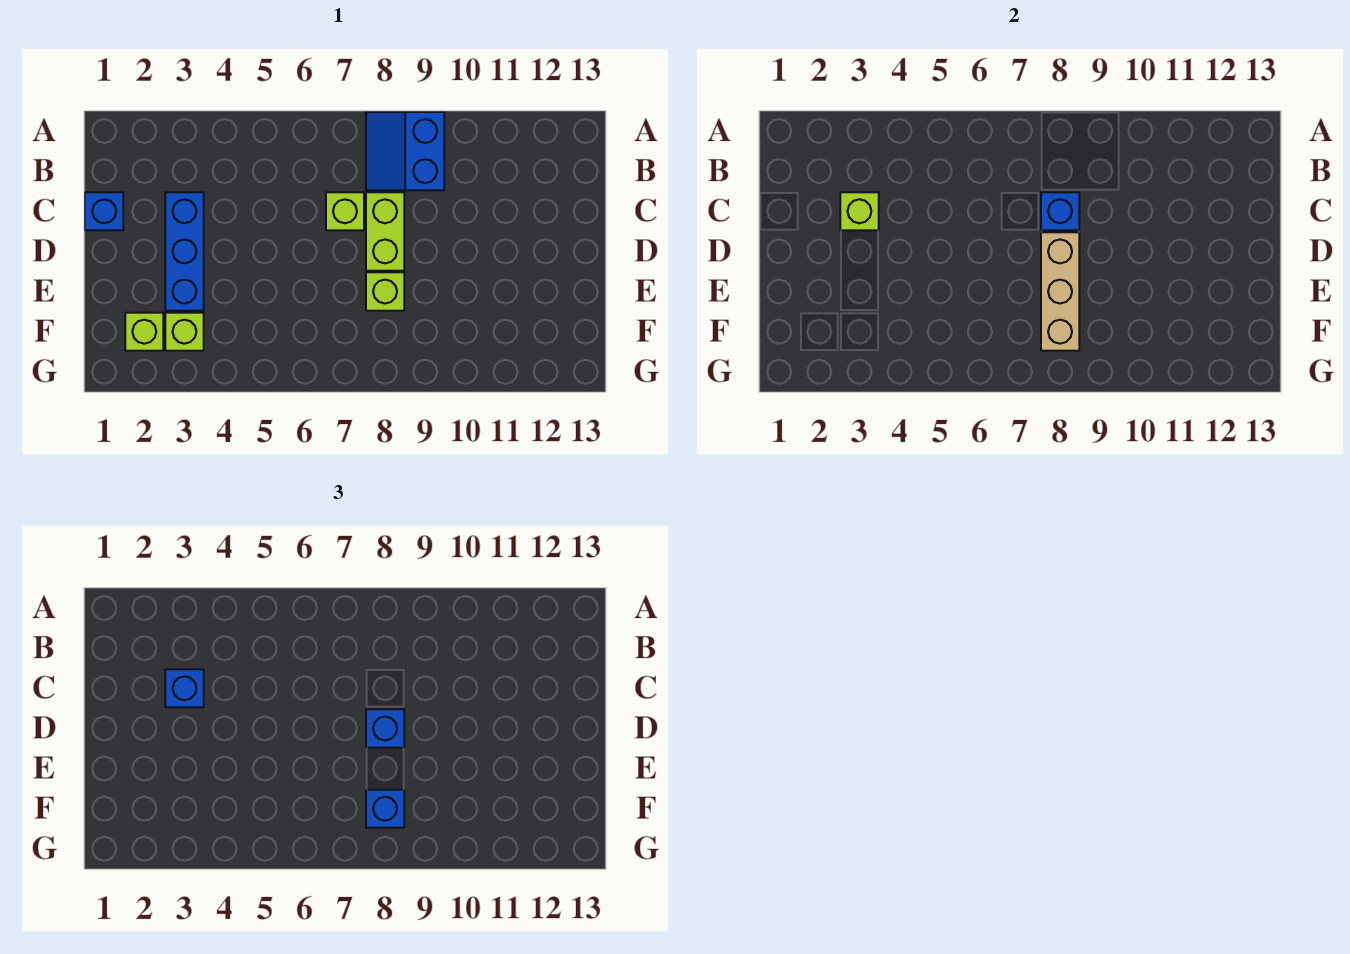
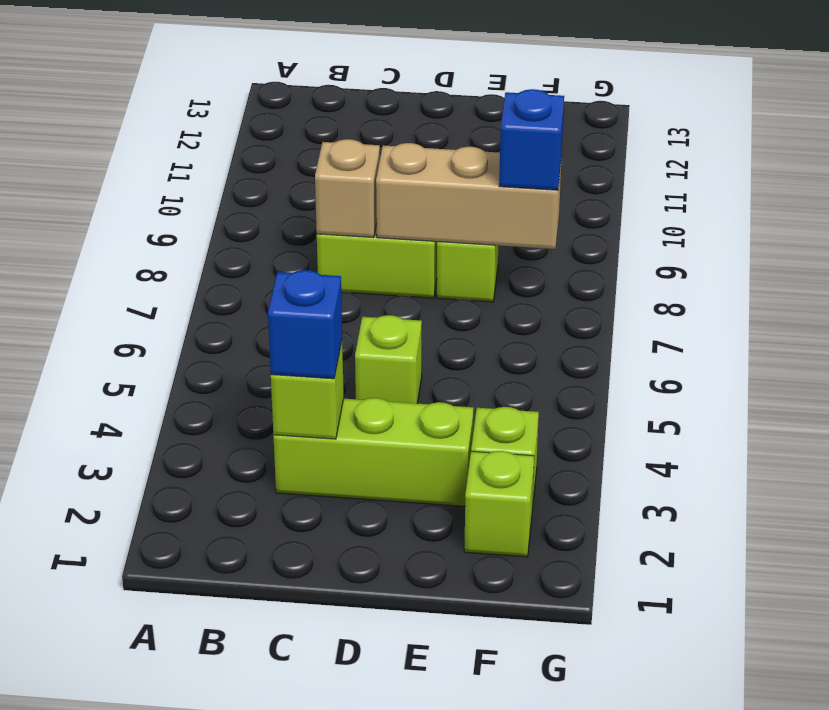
blue 2x2 slope [366,112,444,190] -> none
blue 1x1 brick [85,192,123,230] -> none
blue 1x3 brick [165,192,204,311] -> lime 1x3 brick [273,398,474,506]
lime 1x1 brick [326,192,364,230] -> lime 1x1 brick moved to [355,315,422,403]
blue 1x1 brick [1041,192,1079,230] -> tan 1x1 brick [315,139,380,238]
blue 1x1 brick [366,709,404,748] -> none

